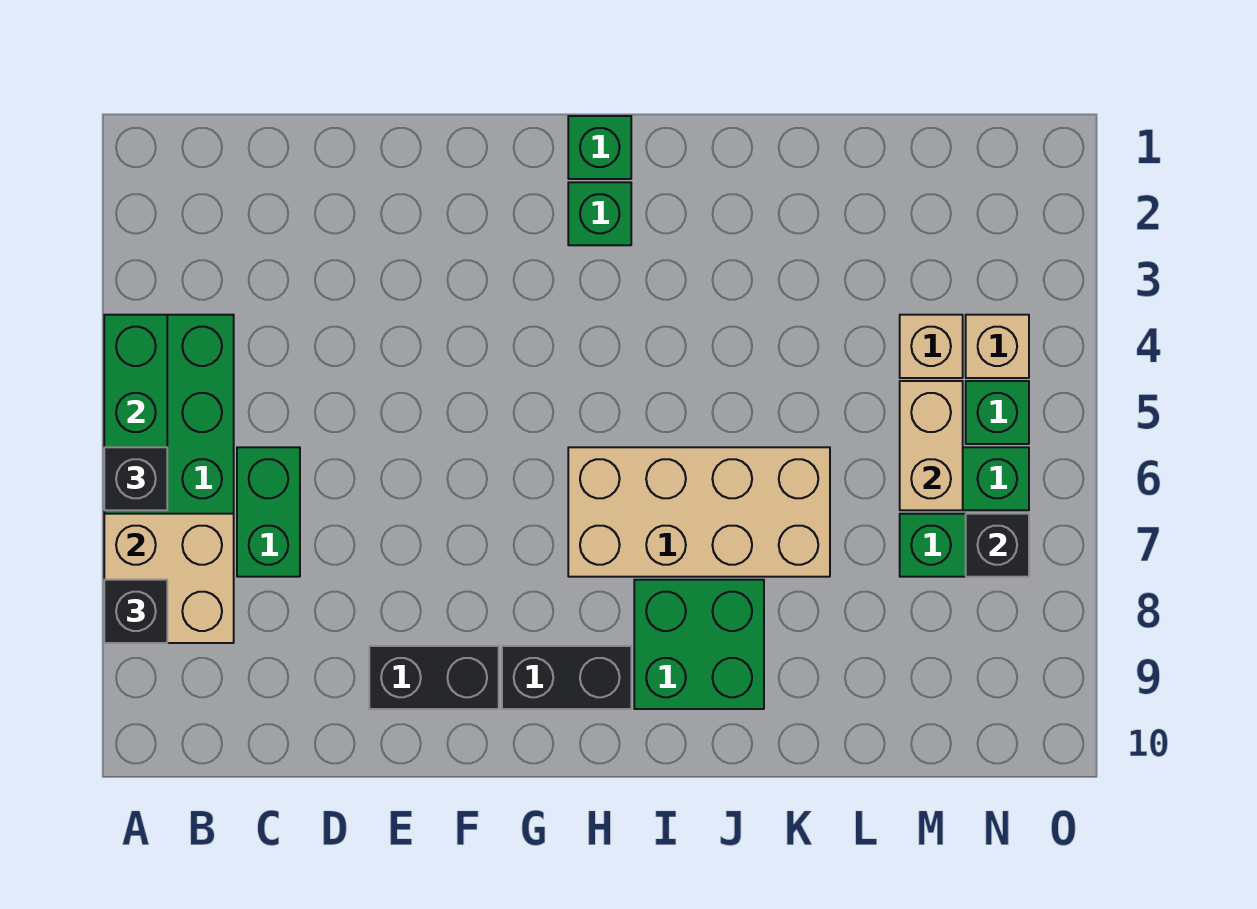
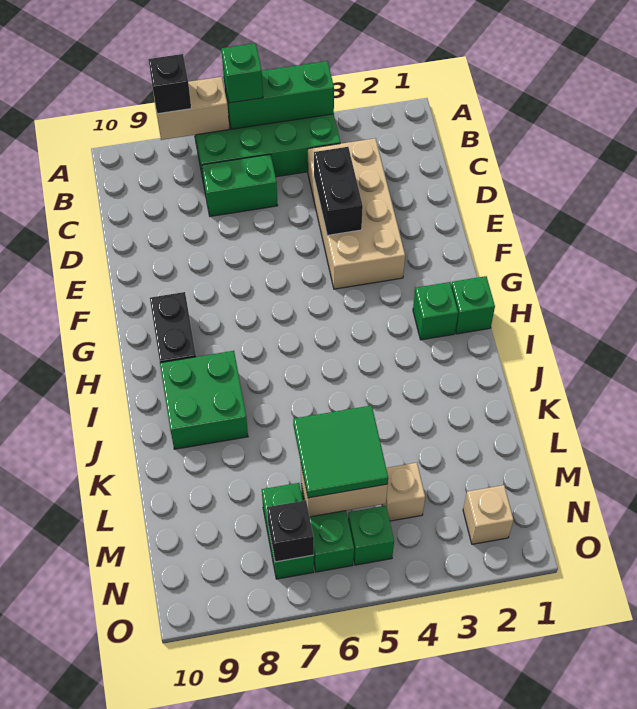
black 1x1 brick [104,447,167,510] -> green 1x1 brick [221,43,263,103]
tan 2x2 brick [104,514,234,643] -> tan 1x2 brick [154,77,229,140]
black 1x2 brick [369,646,499,709] -> black 1x2 brick moved to [314,147,363,235]
tan 2x4 brick [568,447,830,577] -> tan 2x4 brick moved to [308,138,405,289]
none -> green 2x2 tile [293,405,388,498]
tan 1x1 brick [966,315,1029,378] -> tan 1x1 brick moved to [463,485,514,544]

